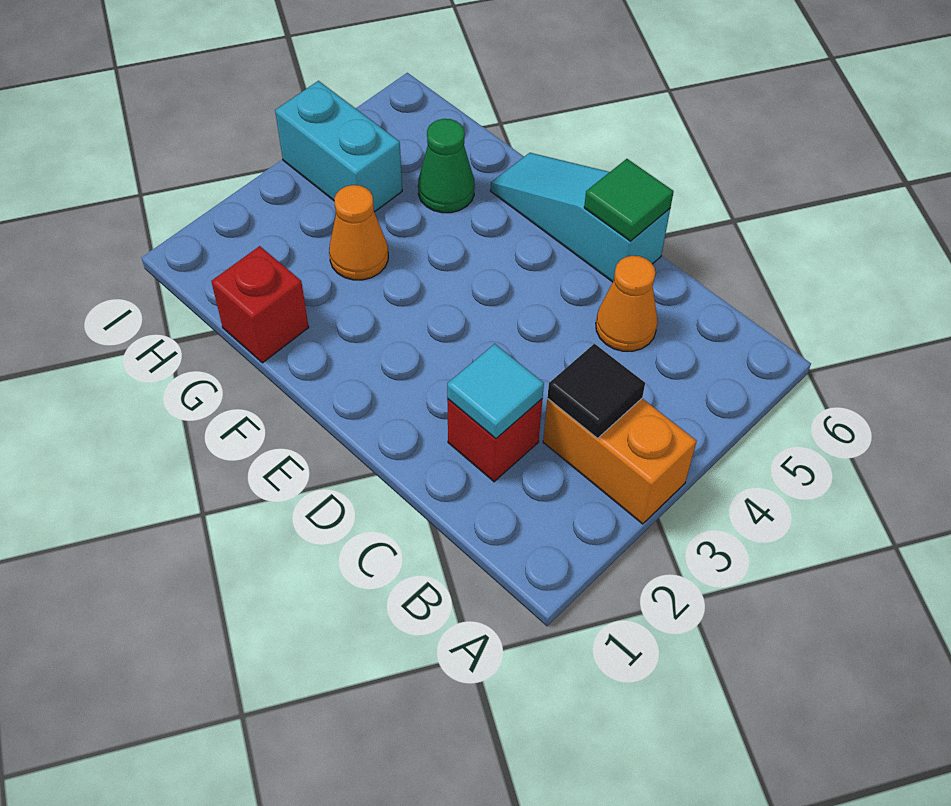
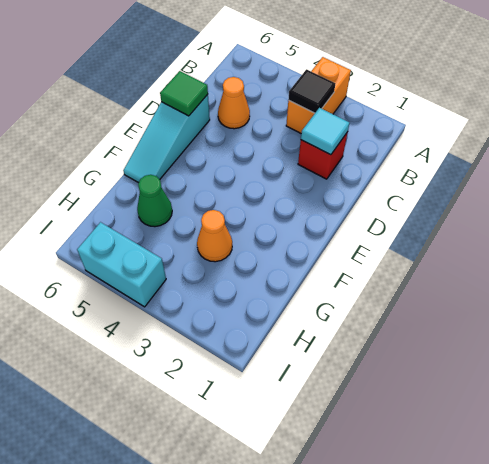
red 1x1 brick [211,246,309,363] -> none
cyan 1x2 brick [275,81,402,212] -> cyan 1x2 brick turned to [77,222,166,307]

